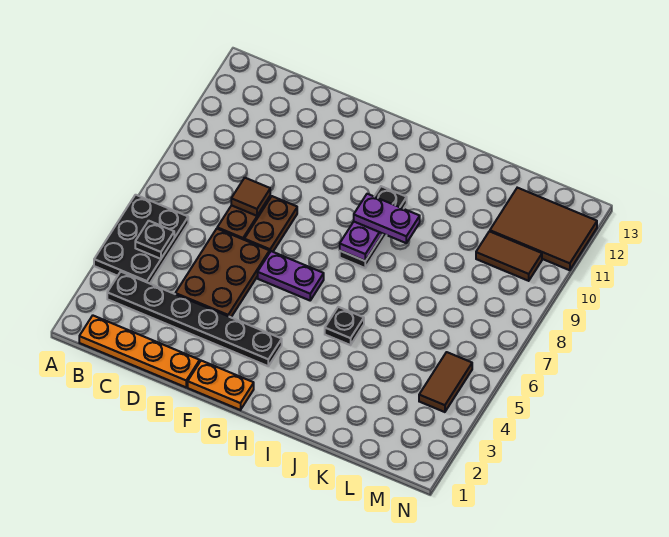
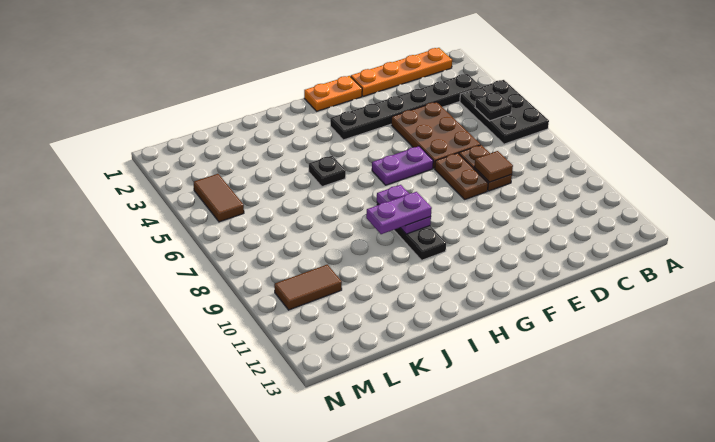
brown 2x3 tile [490,188,597,270] -> none

